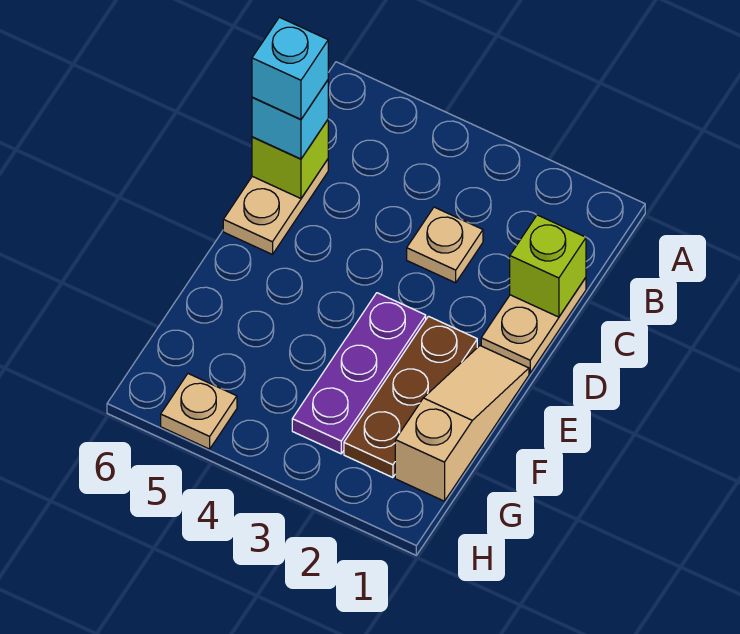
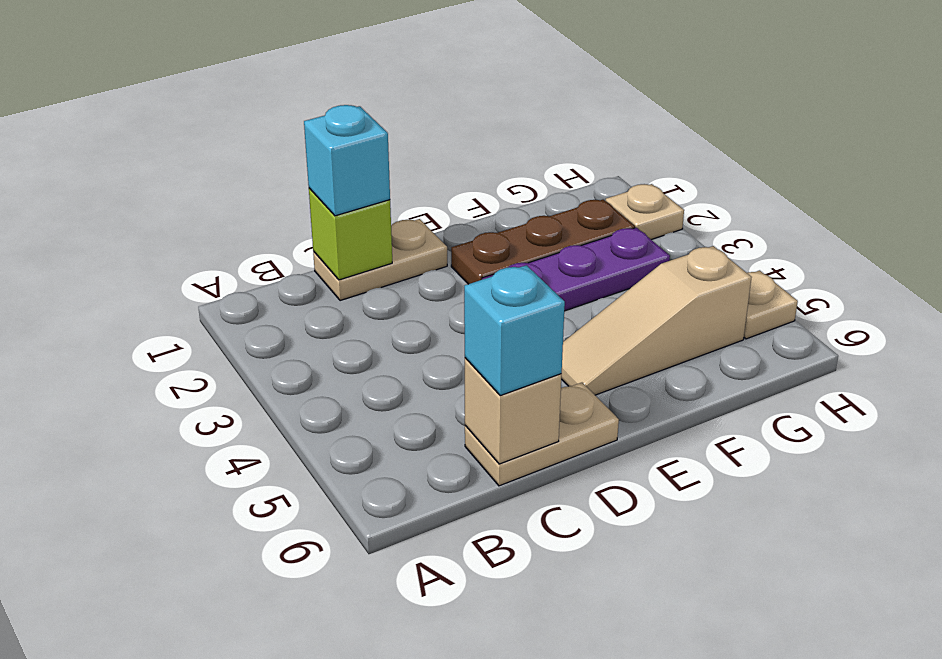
tan 1x1 plate [407,207,483,283] -> tan 1x1 plate moved to [605,184,684,240]
lime 1x1 brick [252,120,328,198] -> tan 1x1 brick [465,358,562,464]
cyan 1x1 brick [252,17,328,119] -> cyan 1x1 brick moved to [304,105,390,216]
tan 1x3 slope [395,346,529,501] -> tan 1x3 slope moved to [561,246,752,395]

